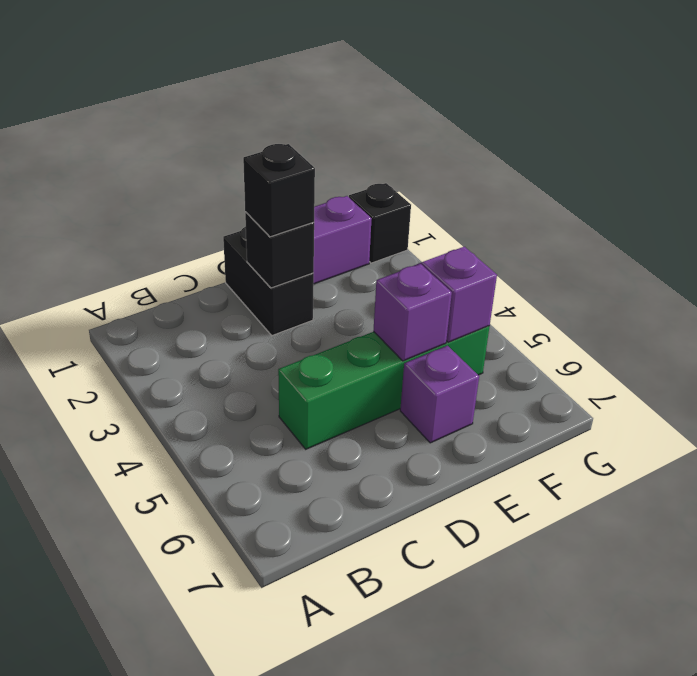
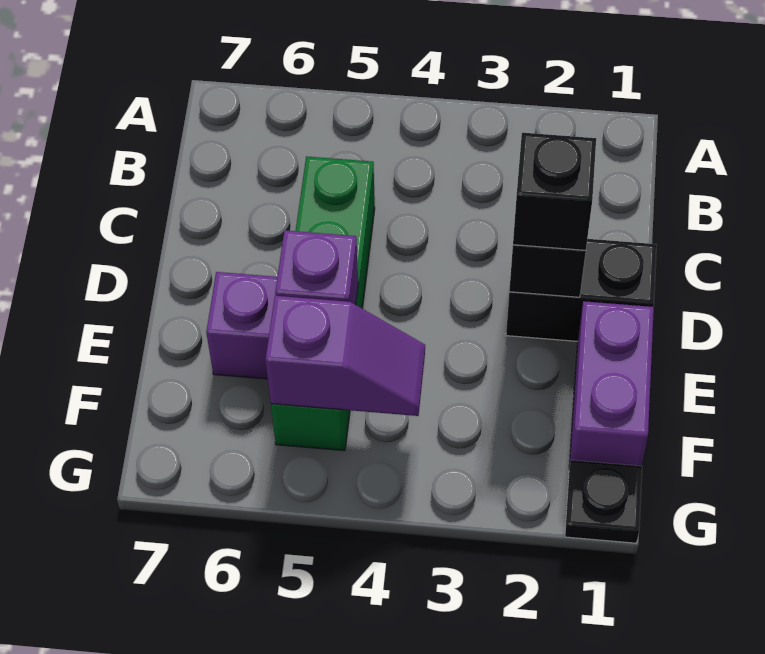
black 1x1 brick [349,183,411,263] -> black 1x1 plate [565,460,642,543]

